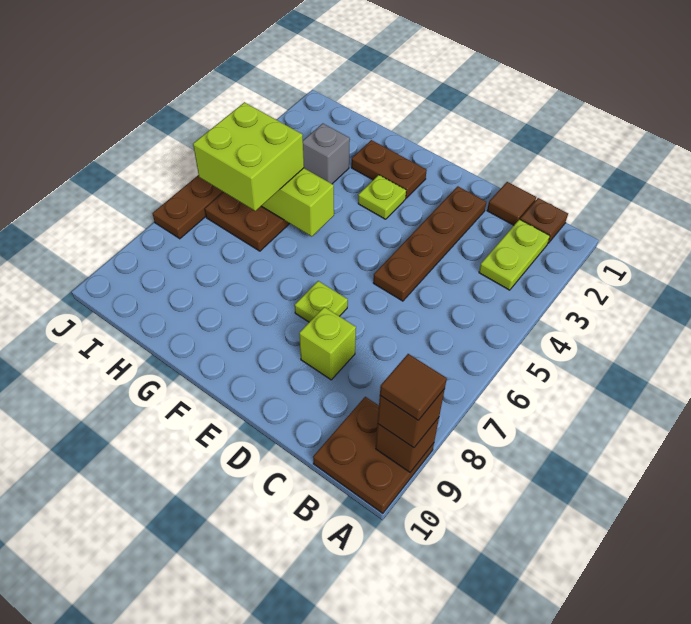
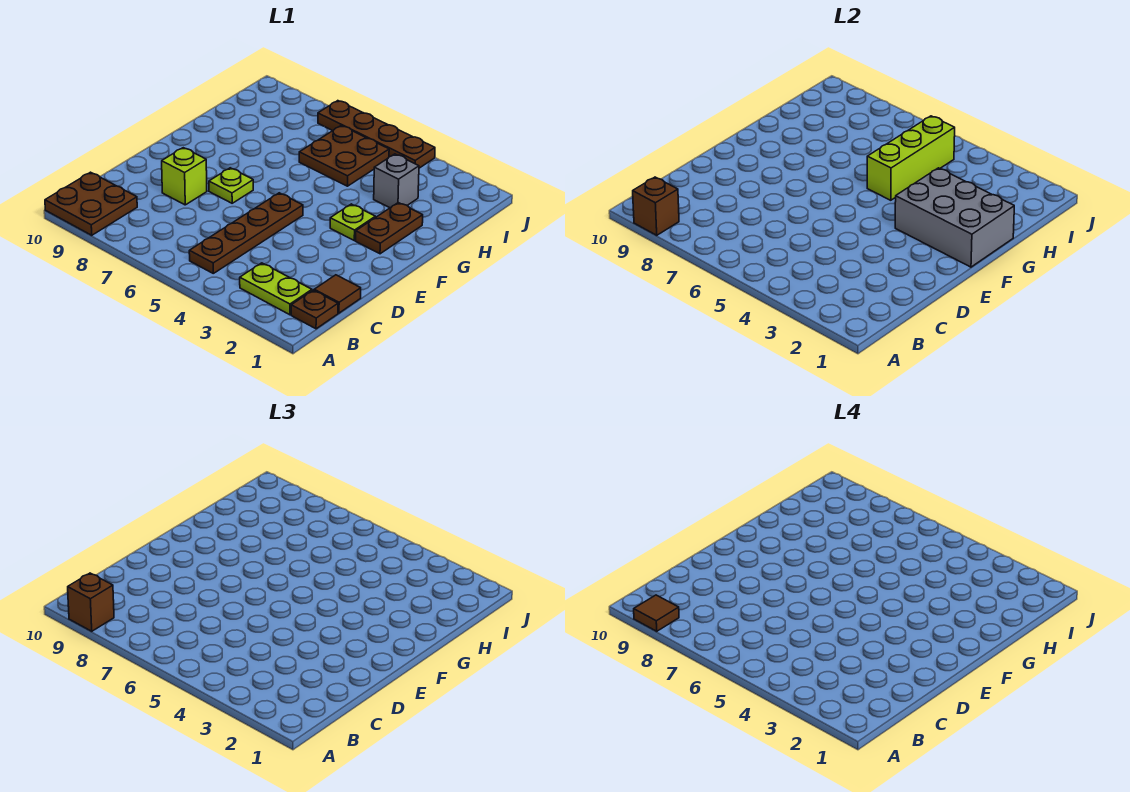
brown 1x4 plate [373,186,486,301] -> brown 1x4 plate turned to [189,193,303,273]
none -> grey 2x3 brick [895,168,1014,267]
lime 2x2 brick [193,102,304,211] -> none

